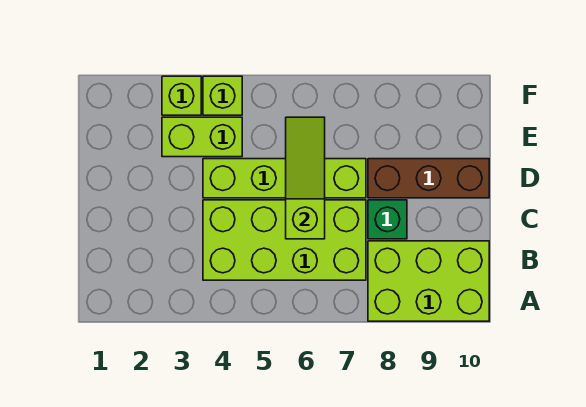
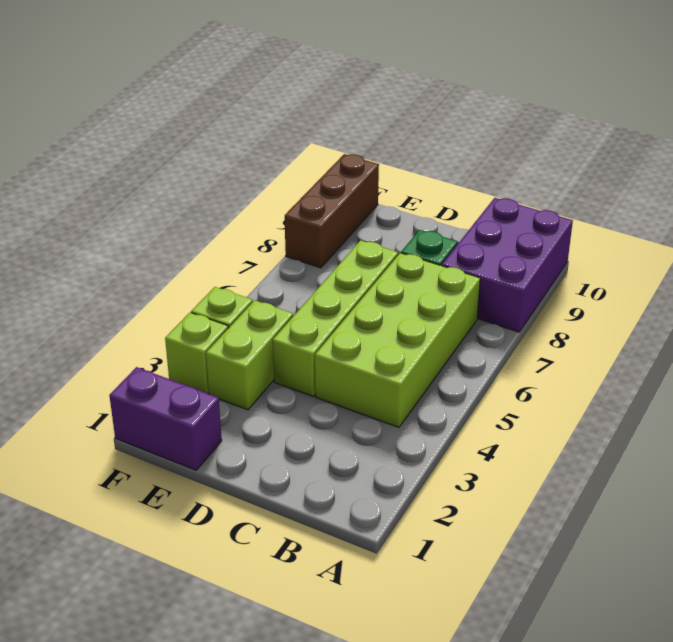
lime 2x3 brick [368,241,489,321] -> purple 2x3 brick [442,198,573,332]
lime 1x3 slope [286,117,325,239] -> none
brown 1x3 brick [368,159,489,198] -> brown 1x3 brick moved to [285,154,379,268]
none -> purple 1x2 brick [109,367,222,470]

